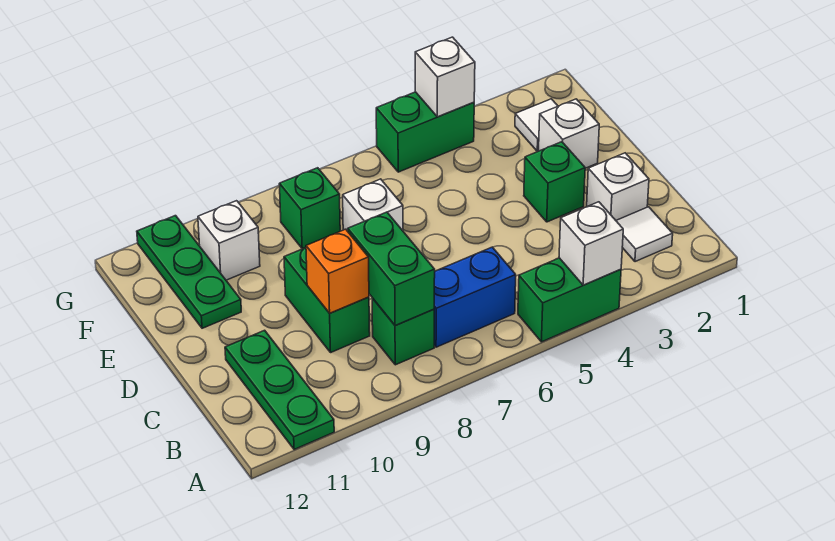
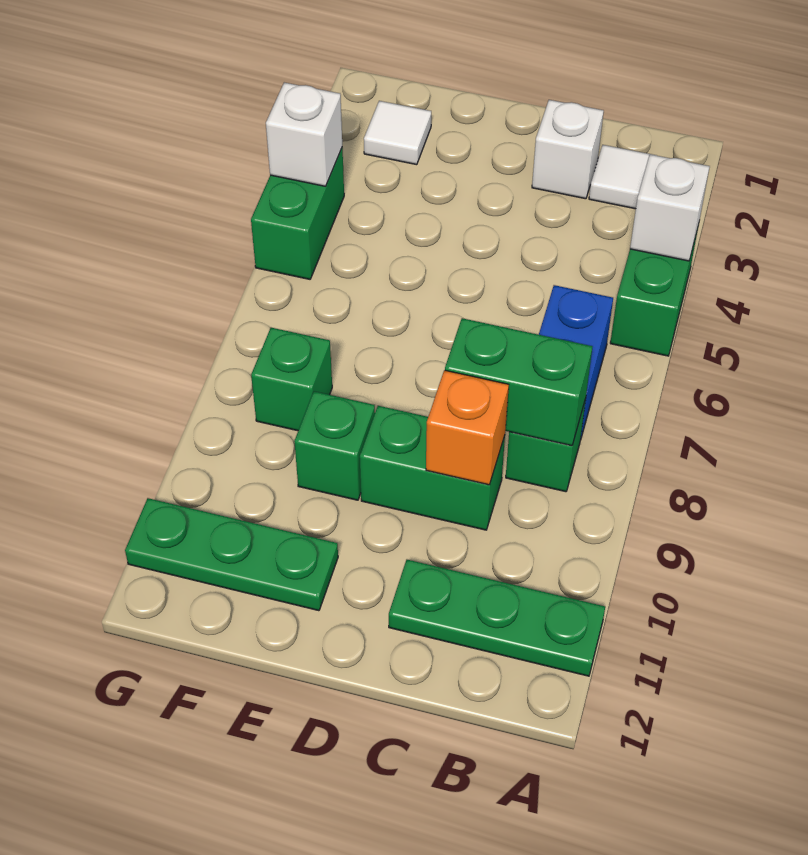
green 1x1 brick [524,142,585,222] -> green 1x1 brick moved to [294,391,375,500]
white 1x1 brick [539,99,599,168] -> none
white 1x1 brick [343,179,403,231] -> none
white 1x1 brick [198,201,260,280] -> none

